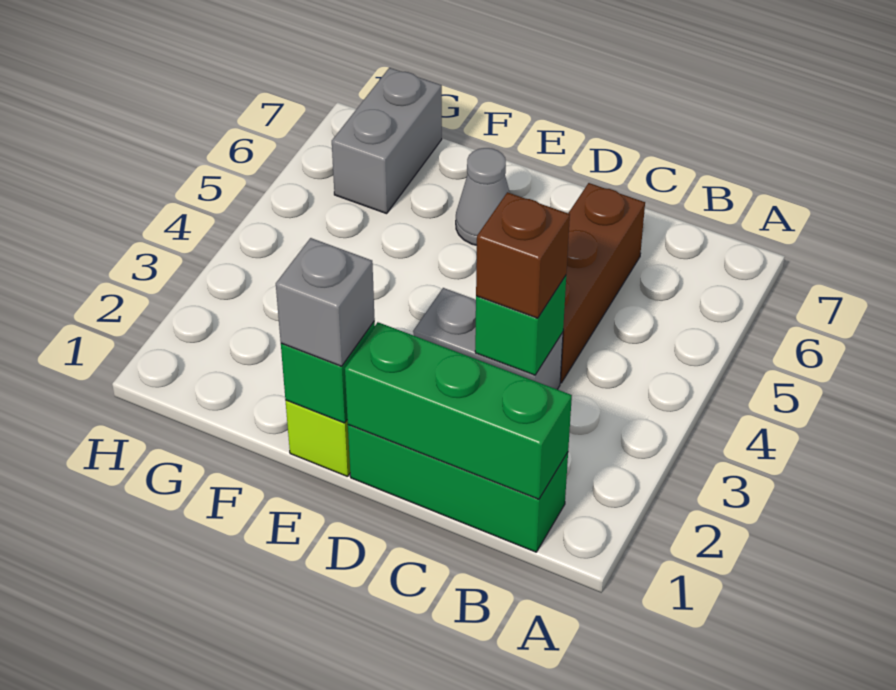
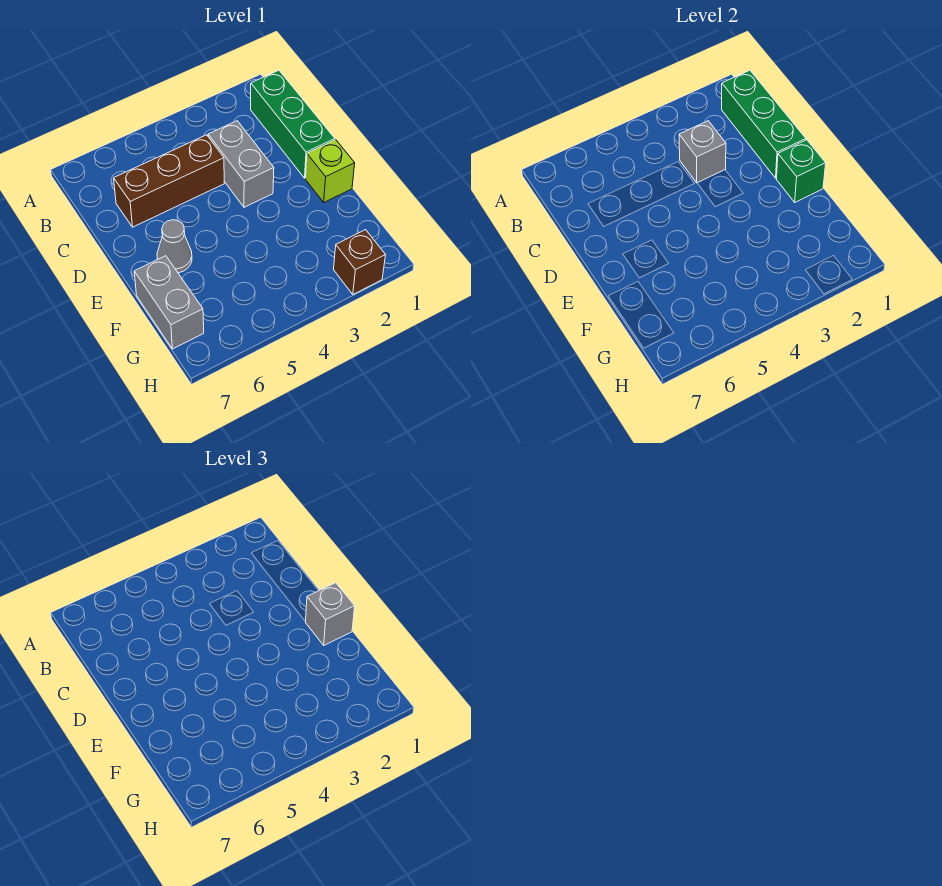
green 1x1 brick [475,276,566,375] -> grey 1x1 brick [679,121,726,183]
brown 1x1 brick [476,192,570,318] -> brown 1x1 brick moved to [334,230,385,294]
grey 1x2 brick [332,68,442,214] -> grey 1x2 brick turned to [134,256,204,349]

